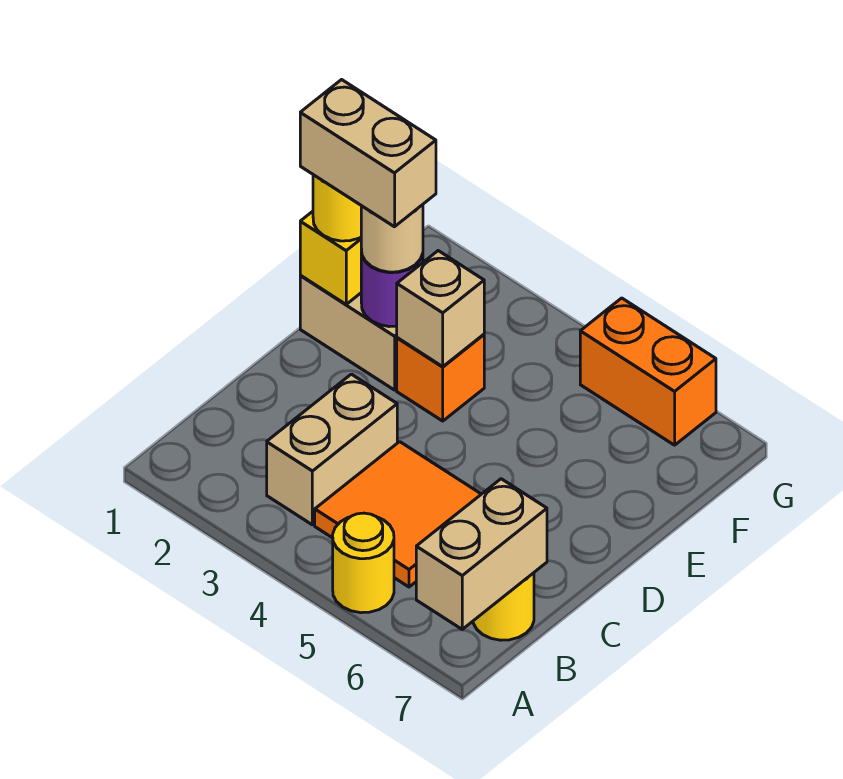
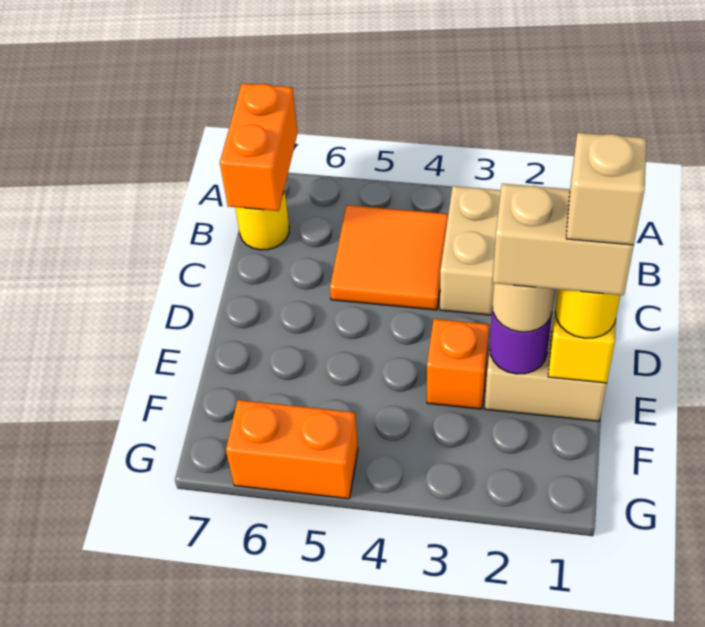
yellow 1x1 round brick [333,513,394,613] -> none
tan 1x2 brick [416,479,547,629] -> orange 1x2 brick [220,83,298,211]
tan 1x1 brick [397,251,484,367] -> tan 1x1 brick moved to [566,133,646,245]

